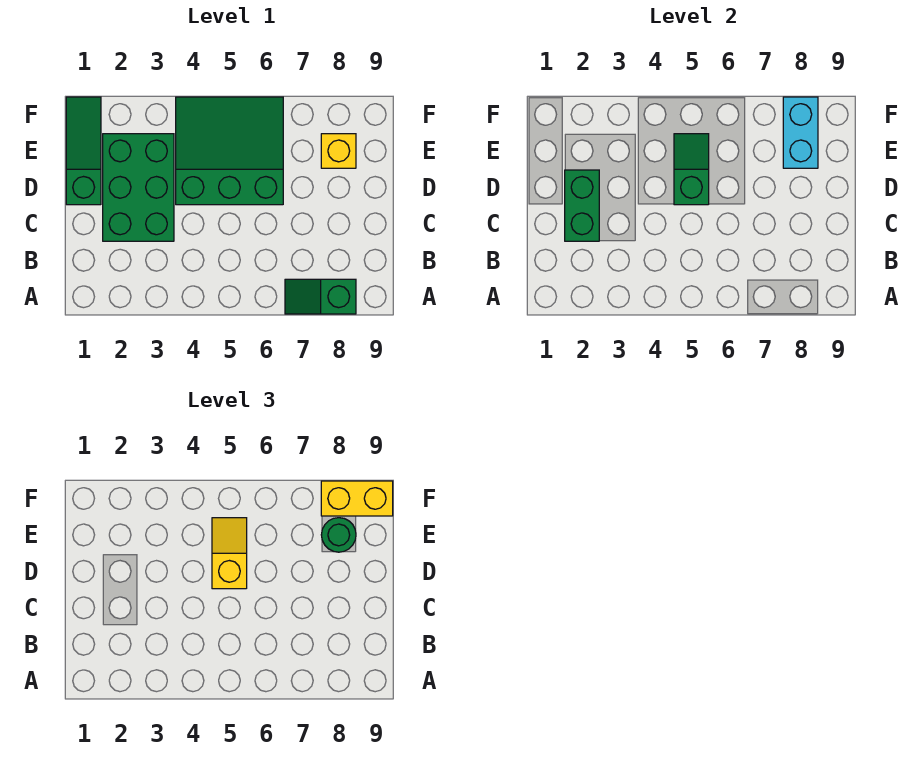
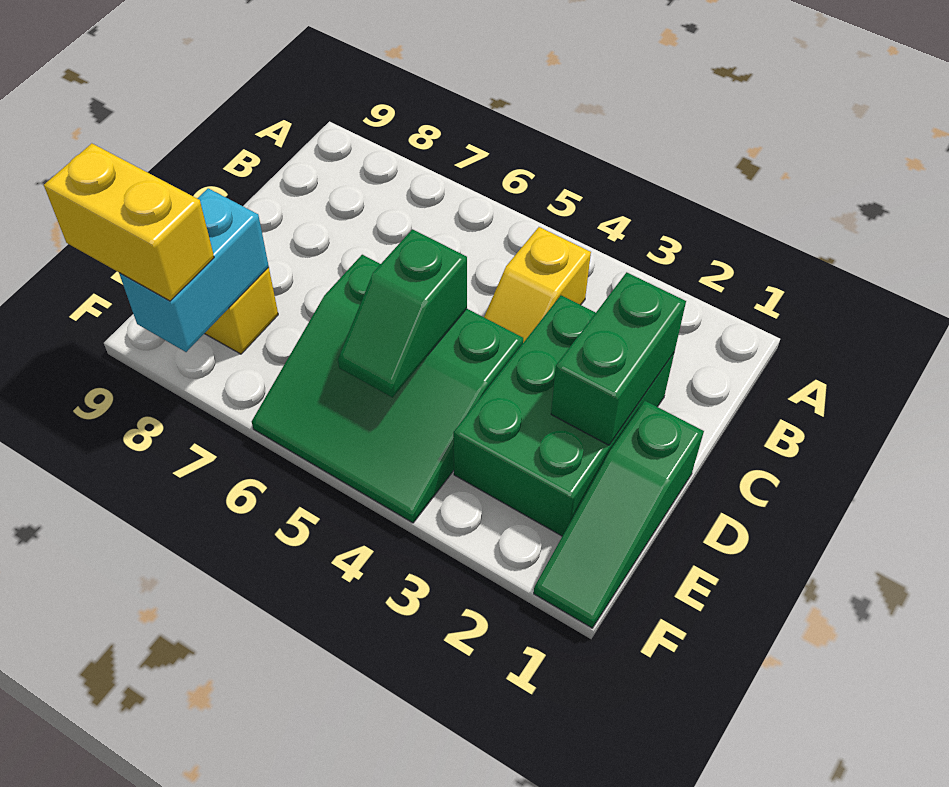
green 1x2 slope [285,279,356,314] -> none
yellow 1x2 slope [212,518,247,589] -> yellow 1x2 slope moved to [484,227,591,343]
green 1x1 round brick [321,518,356,552] -> none

